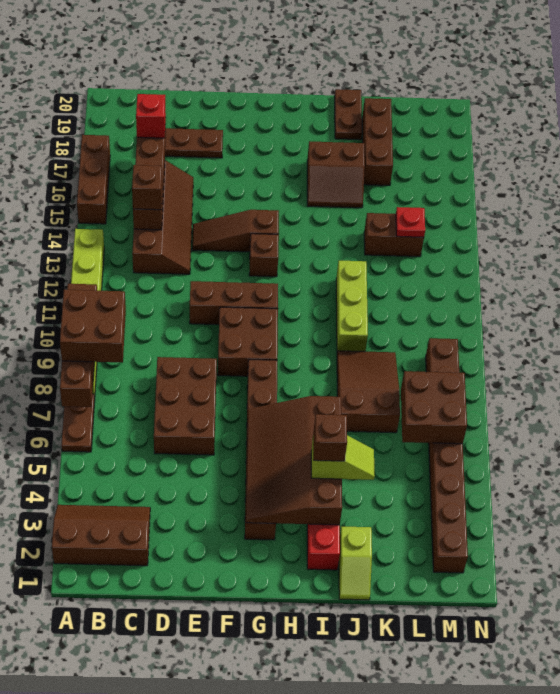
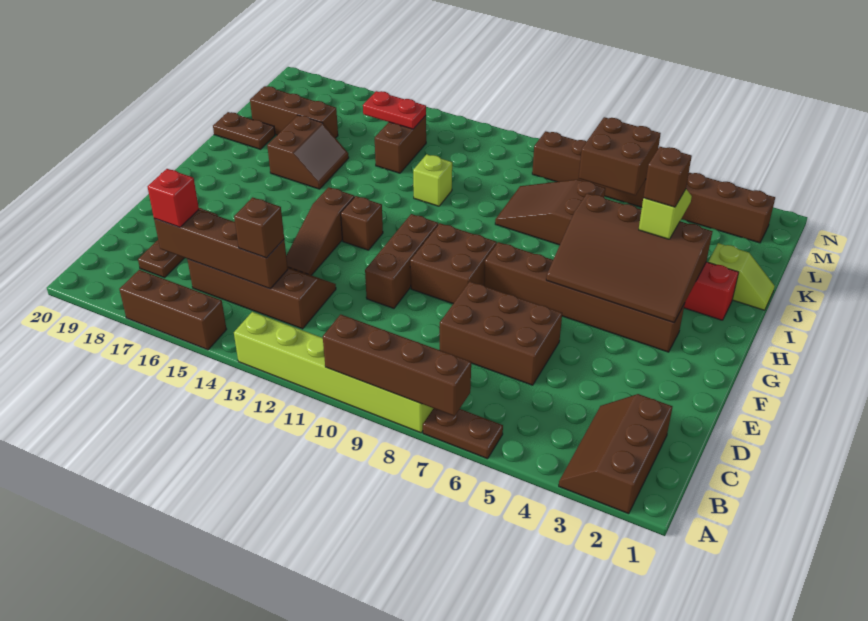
brown 2x2 brick [60,290,126,363] -> none
lime 1x3 brick [336,261,368,352] -> lime 1x1 brick [413,154,452,206]
red 1x1 plate [396,207,425,237] -> red 1x2 plate [363,91,426,129]

